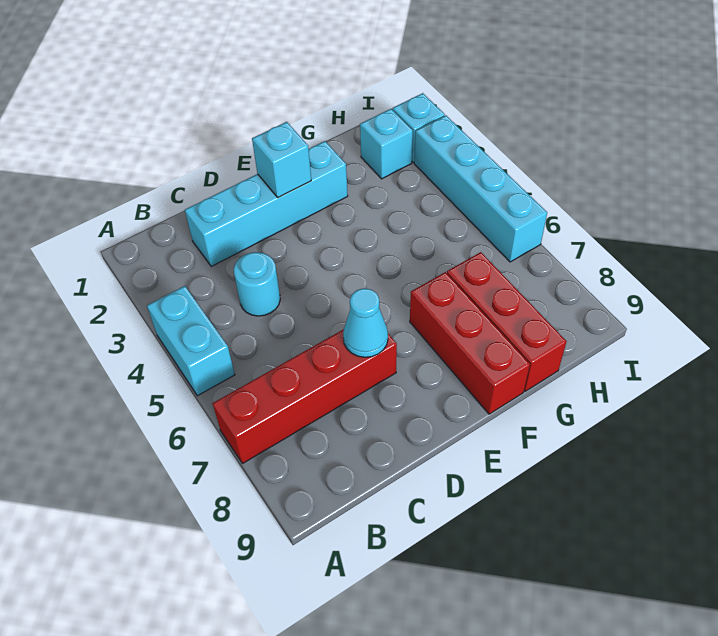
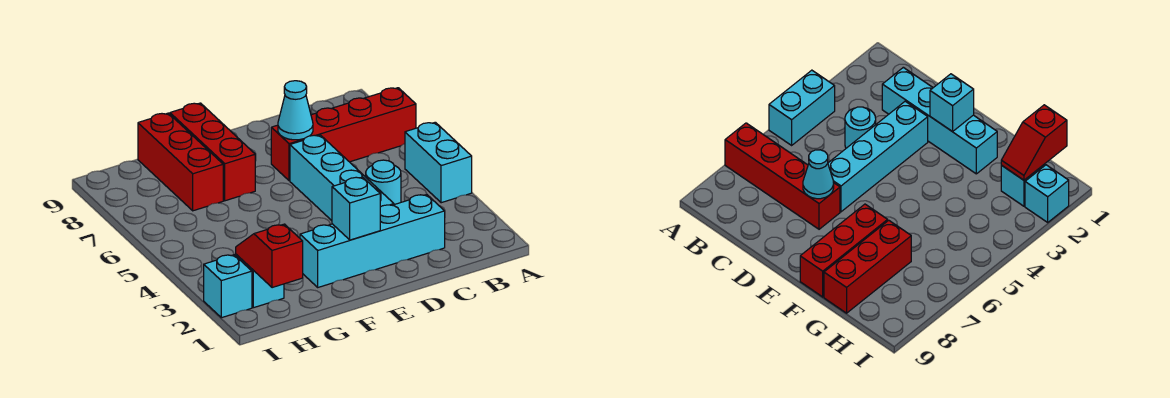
none -> red 1x2 slope [236,224,303,288]
cyan 1x4 brick [414,116,547,262] -> cyan 1x4 brick moved to [290,135,394,221]

